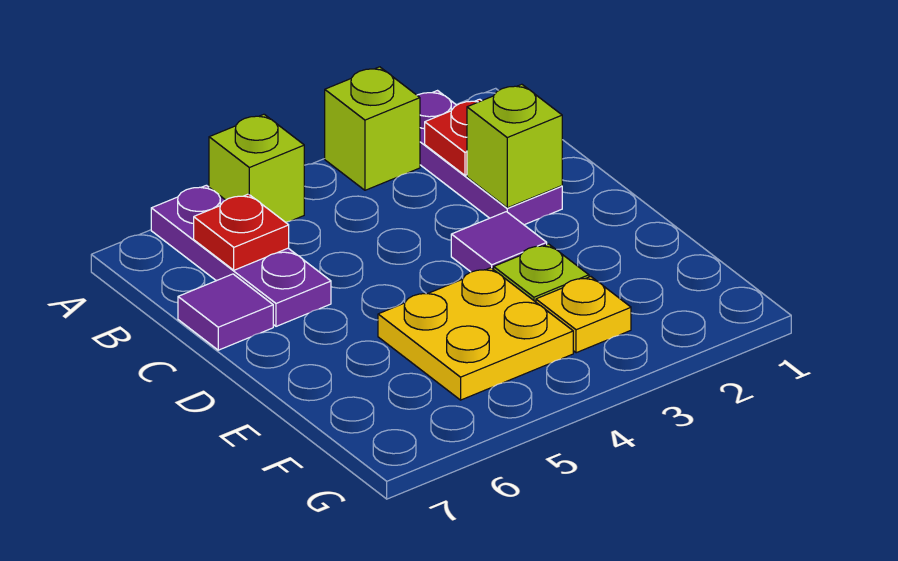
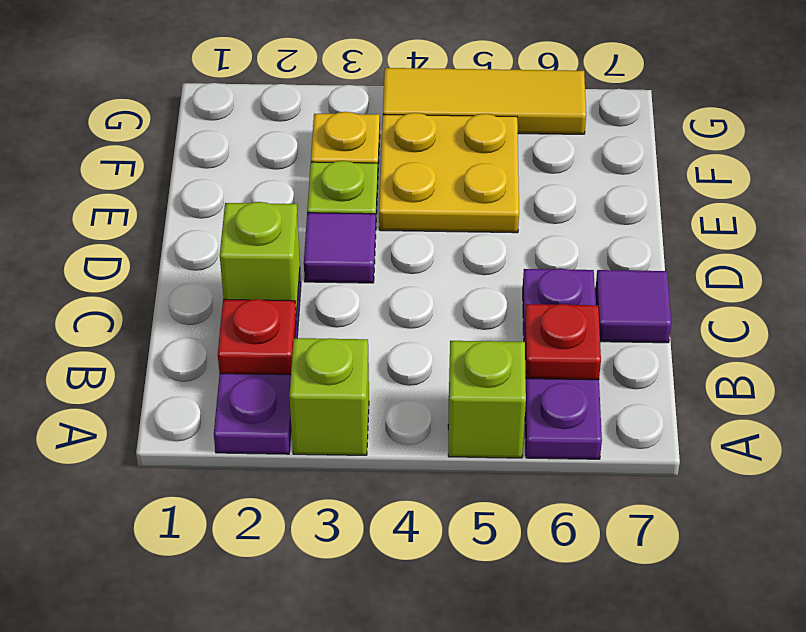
none -> yellow 1x3 tile [383,68,586,134]

